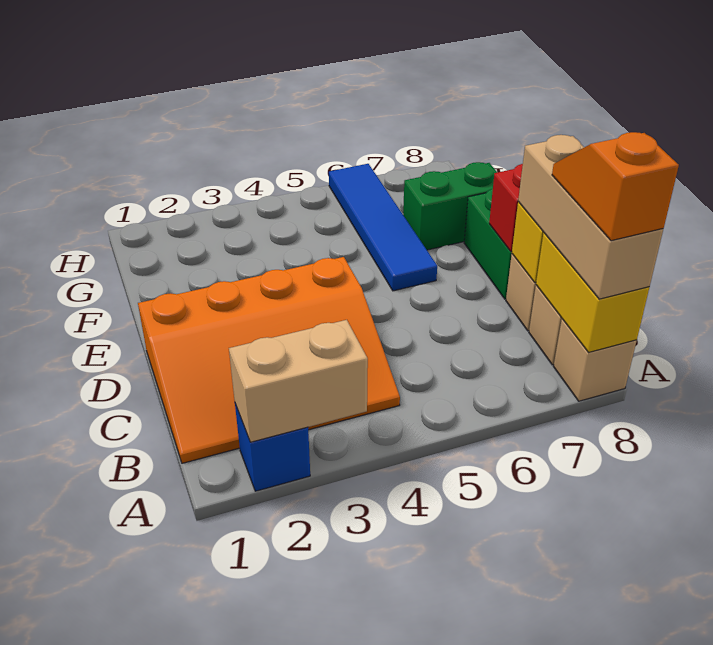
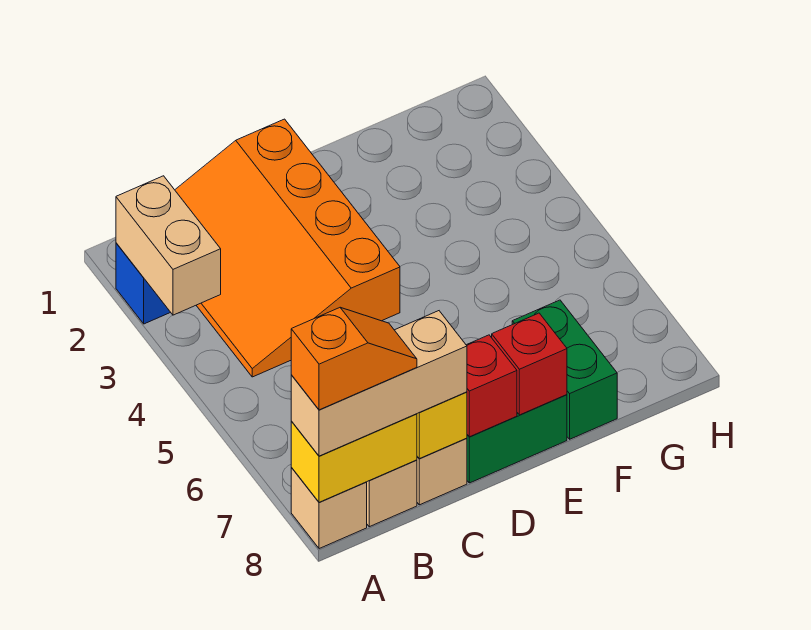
blue 1x4 tile [329,164,437,291] -> none
none -> red 1x1 brick [492,313,567,415]

